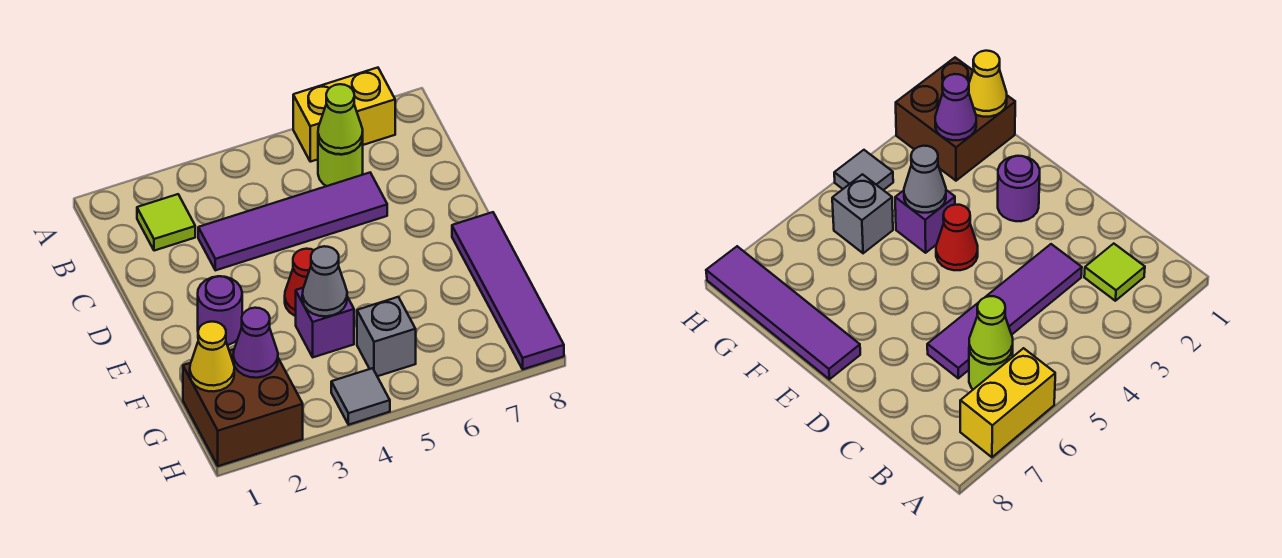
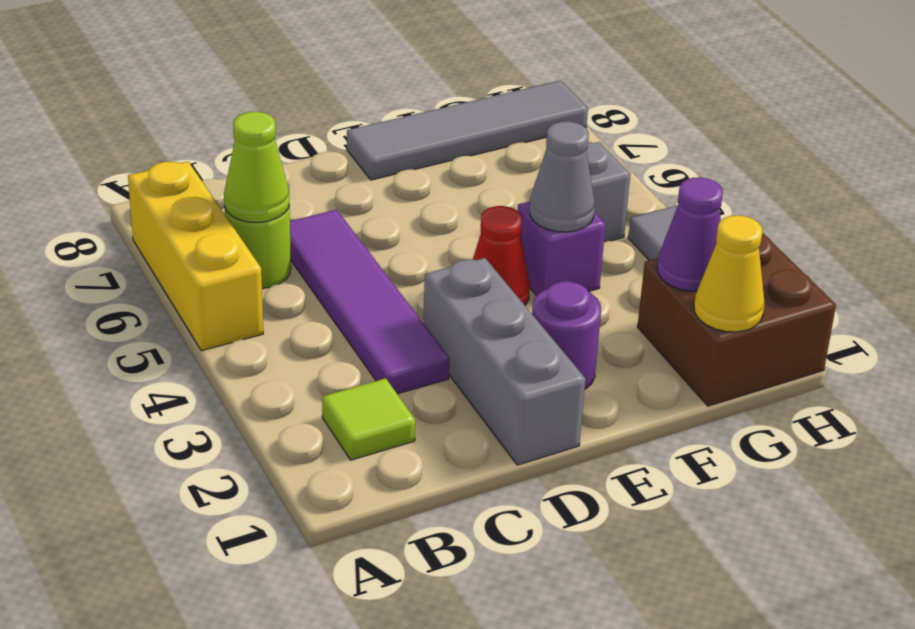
yellow 1x2 brick [293,68,395,162] -> yellow 1x3 brick [128,161,263,351]
none -> grey 1x3 brick [423,258,586,465]
purple 1x4 tile [452,212,564,369] -> grey 1x4 tile [347,80,588,180]

